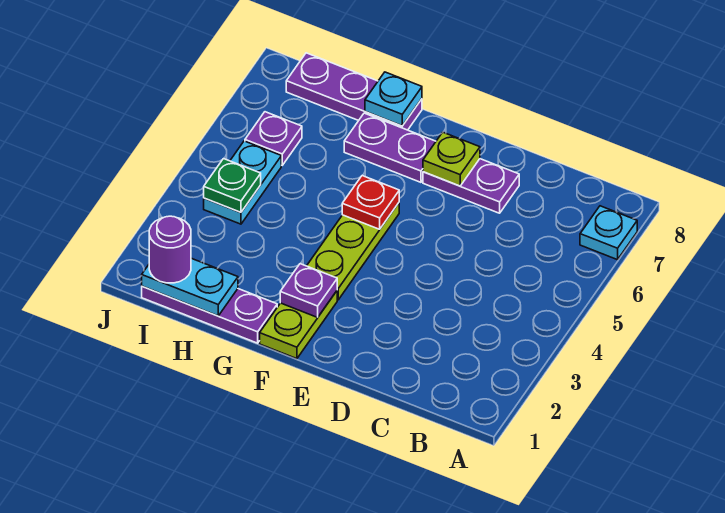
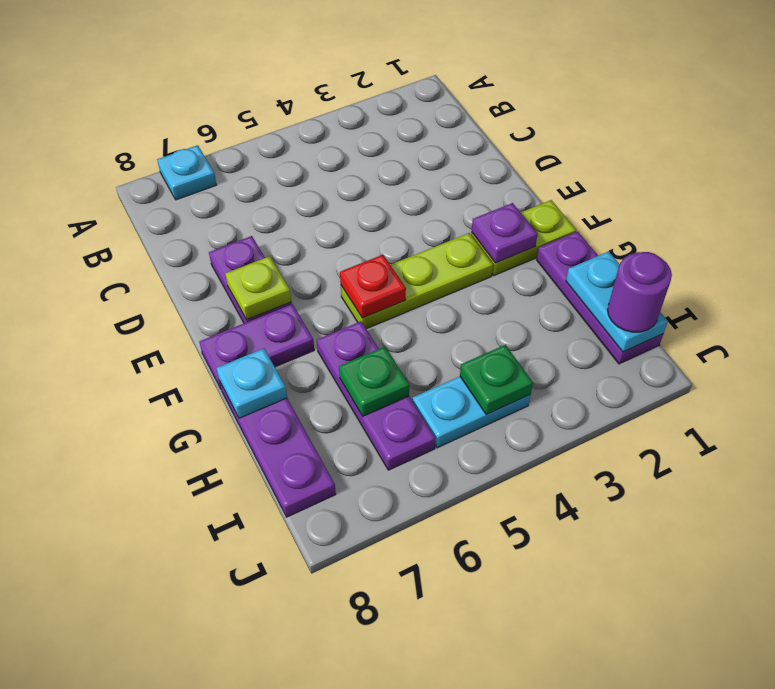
purple 1x2 plate [344,113,436,182] -> purple 1x2 plate turned to [199,304,314,389]
none -> green 1x1 plate [339,347,409,416]
purple 1x1 plate [245,112,302,165] -> purple 1x3 plate [317,321,436,470]

